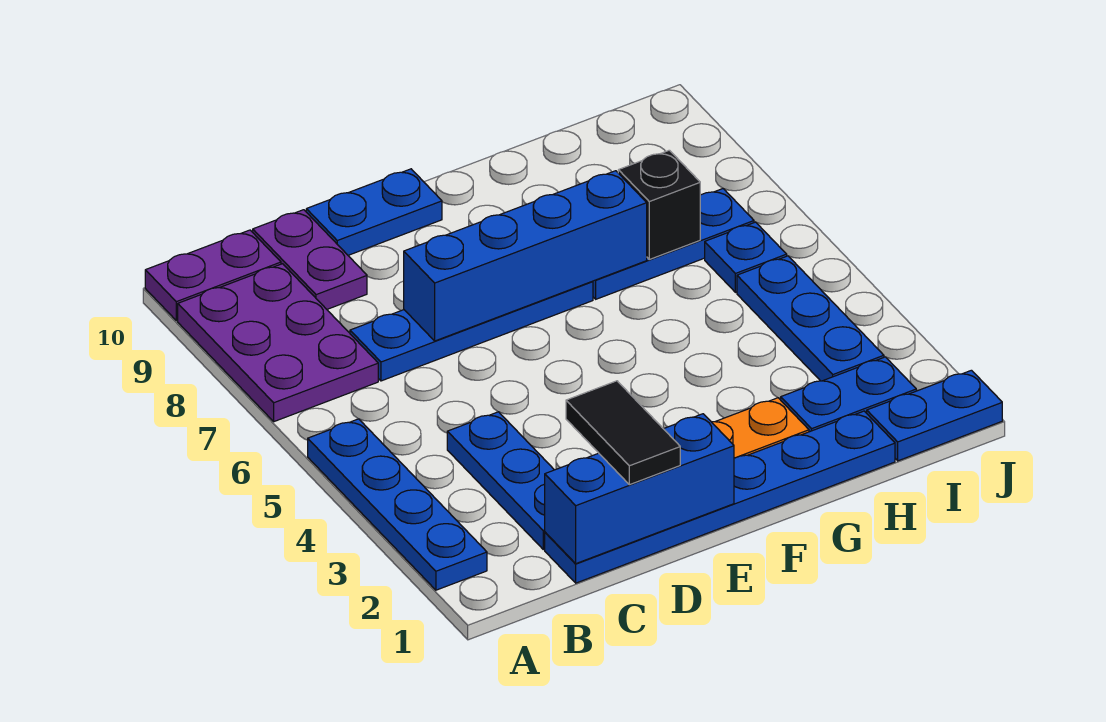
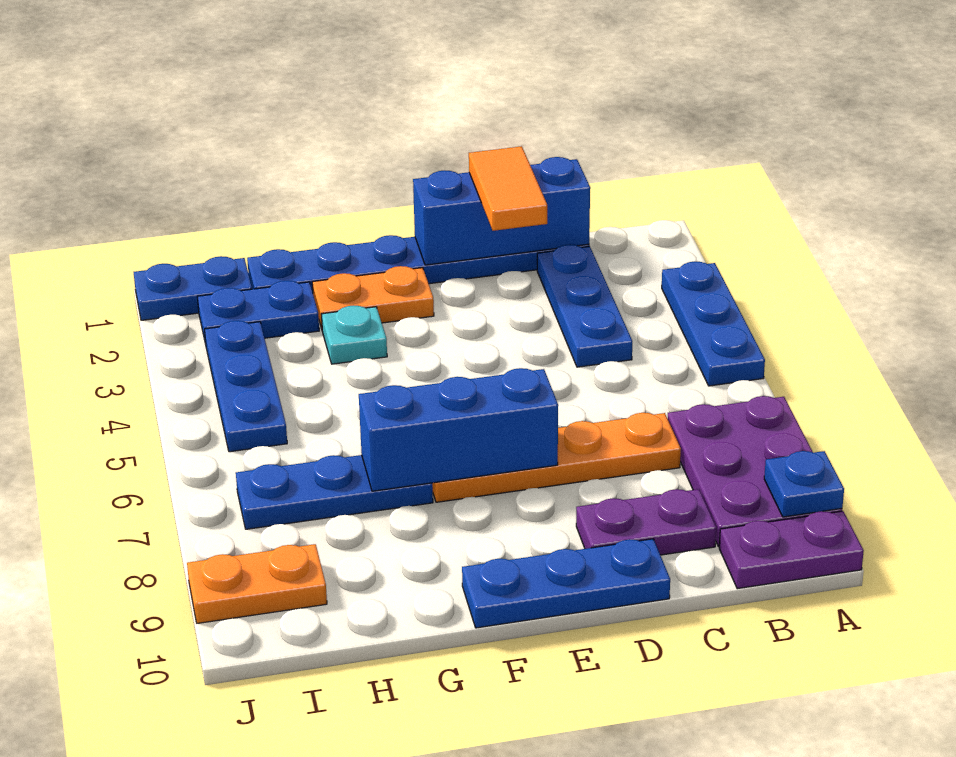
blue 1x4 plate [308,419,487,590] -> blue 1x3 plate [662,262,765,386]
blue 1x4 plate [350,281,593,381] -> orange 1x4 plate [432,413,681,502]
purple 1x2 plate [253,210,367,309] -> purple 1x2 plate turned to [576,489,716,555]
black 1x2 tile [566,381,680,485] -> orange 1x2 tile [469,146,547,231]
blue 1x4 brick [404,171,647,341] -> blue 1x3 brick [359,368,558,491]
blue 1x2 plate [306,169,442,255] -> blue 1x3 plate [462,539,670,628]
none -> cyan 1x1 plate [322,305,387,364]
black 1x1 brick [618,150,700,259] -> none
blue 1x1 plate [705,222,787,292] -> blue 1x1 plate moved to [764,451,844,517]
none -> orange 1x2 plate [187,544,327,623]

